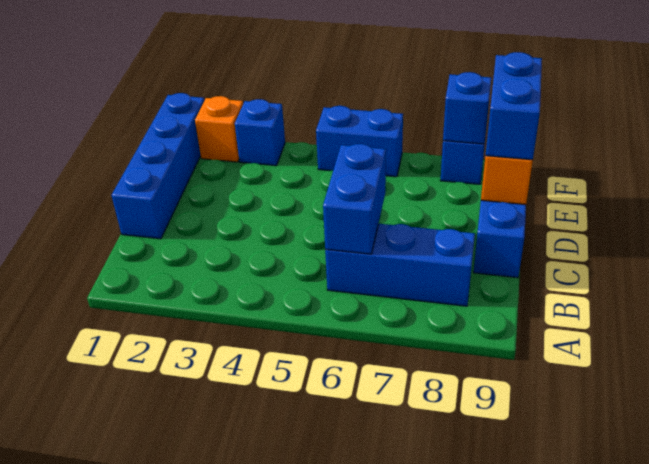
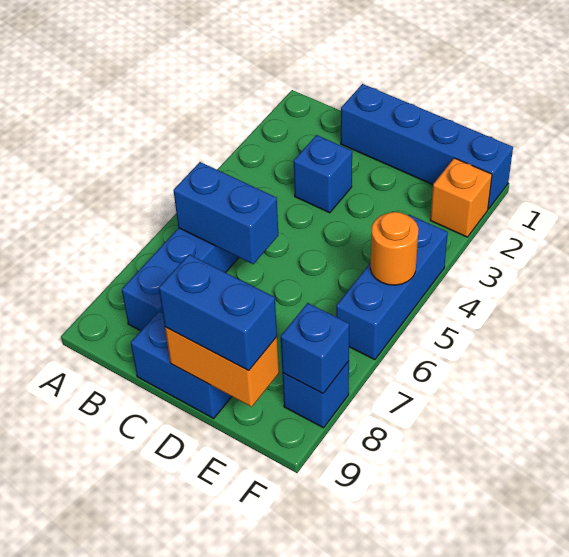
blue 1x1 brick [235,99,285,166] -> blue 1x1 brick moved to [294,135,352,213]
blue 1x2 brick [316,106,403,177] -> blue 1x3 brick [336,215,448,360]
none -> orange 1x1 round brick [370,212,419,285]

